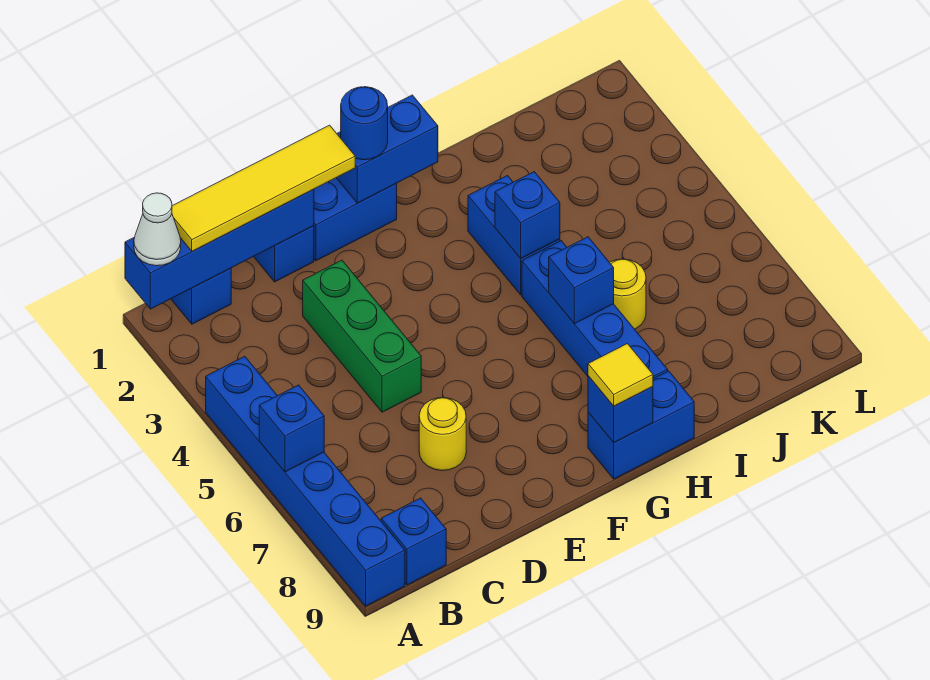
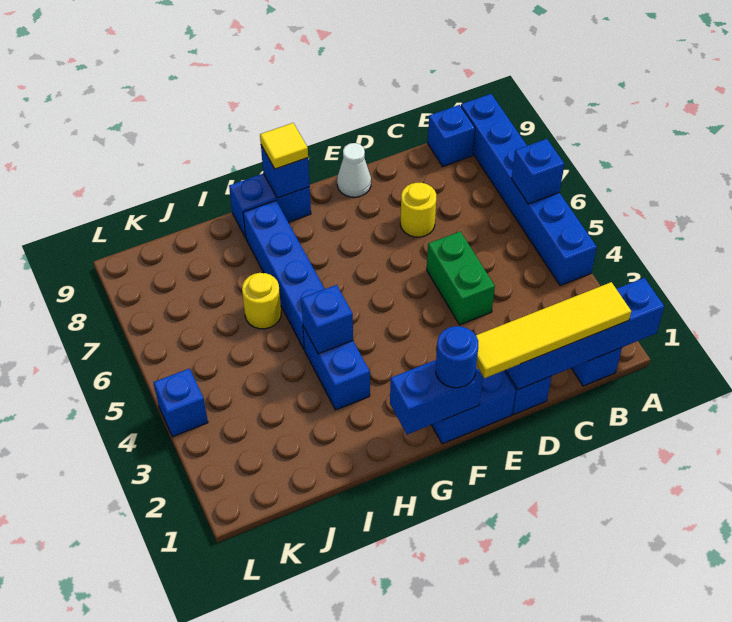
white 1x1 cone [134,193,181,266] -> white 1x1 cone moved to [337,143,371,197]
green 1x3 brick [303,260,421,412] -> green 1x2 brick [427,231,495,325]
blue 1x1 brick [549,237,614,324] -> blue 1x1 brick moved to [153,369,208,437]

